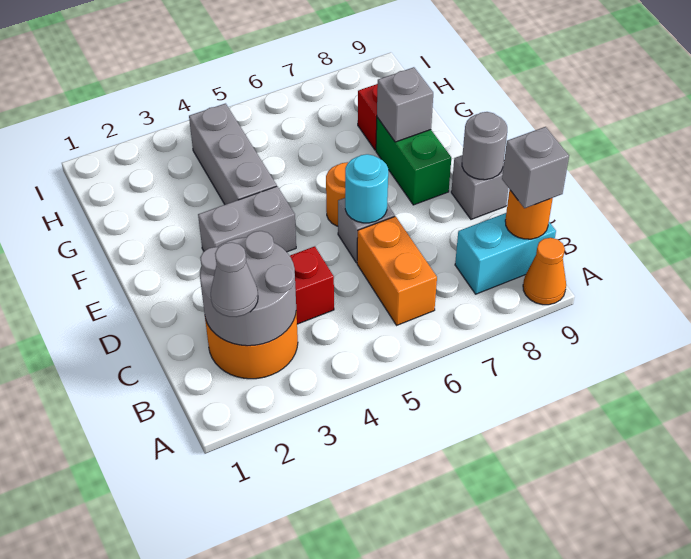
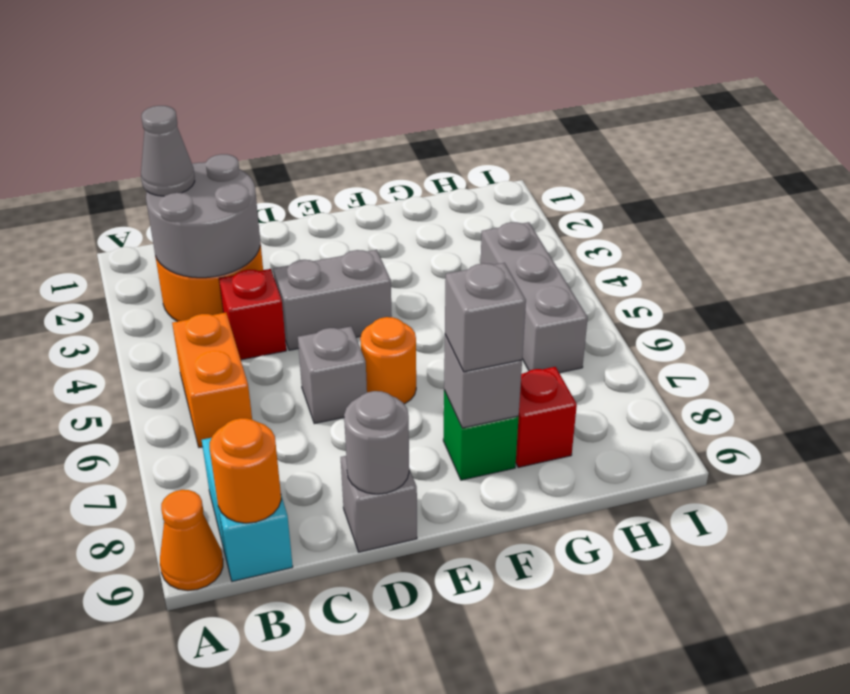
orange 1x2 brick [357,216,437,325] -> orange 1x2 brick turned to [172,313,252,447]
grey 1x1 brick [502,127,569,208] -> grey 1x1 brick moved to [445,263,526,372]
cyan 1x1 round brick [345,154,388,223] -> none
grey 1x2 brick [198,186,296,252] -> grey 1x2 brick turned to [273,250,392,350]
green 1x2 brick [376,117,451,205] -> green 1x1 brick [443,390,519,480]
grey 1x3 brick [189,104,277,205] -> grey 1x3 brick turned to [481,222,588,373]

